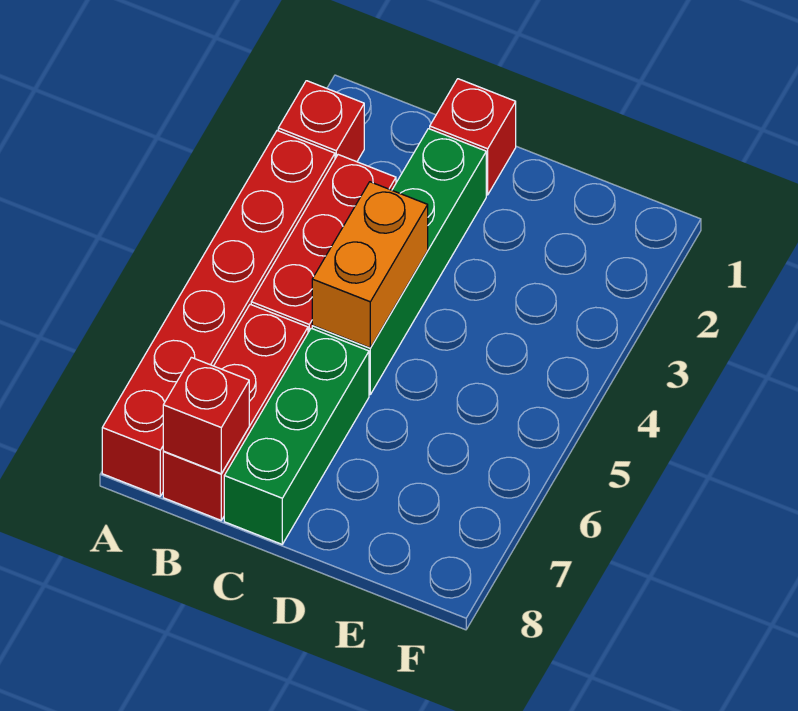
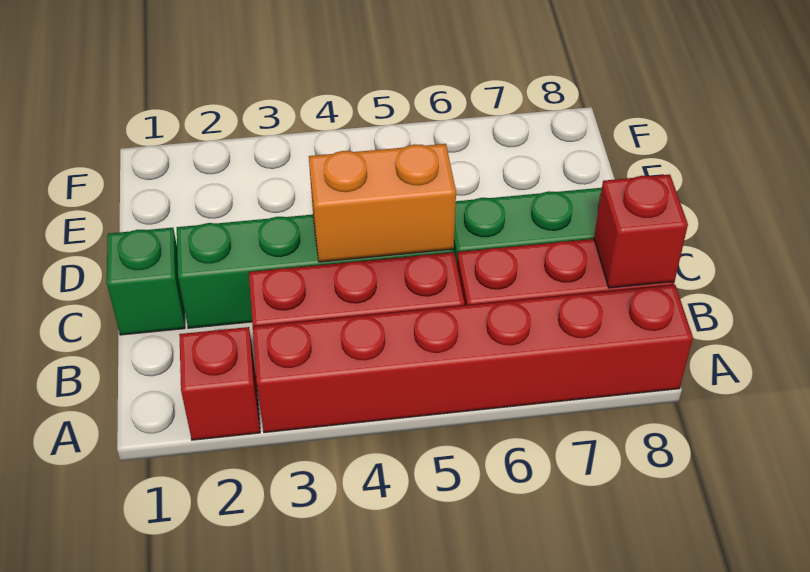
red 1x1 brick [430,79,516,195] -> green 1x1 brick [107,228,185,335]

